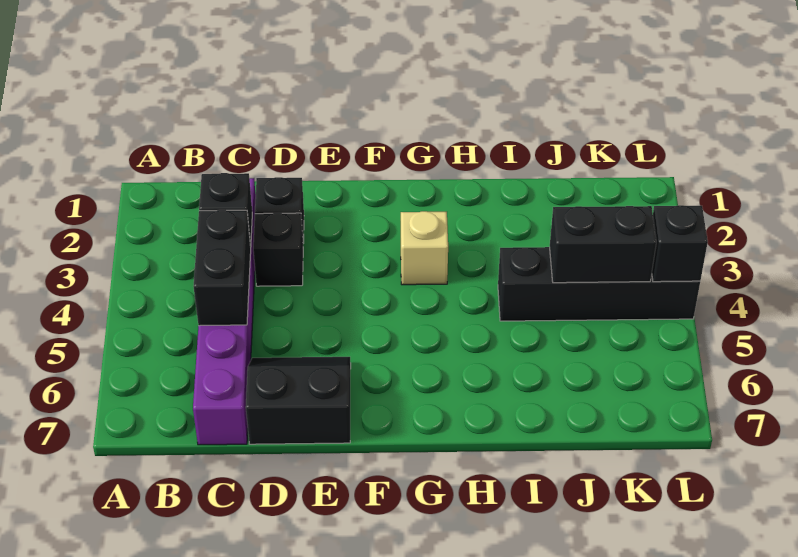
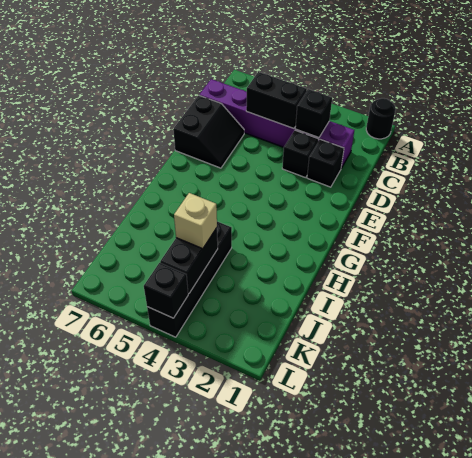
none -> black 1x1 round brick [366,98,396,139]
tan 1x1 brick [401,211,448,285] -> tan 1x1 brick moved to [174,193,217,249]

